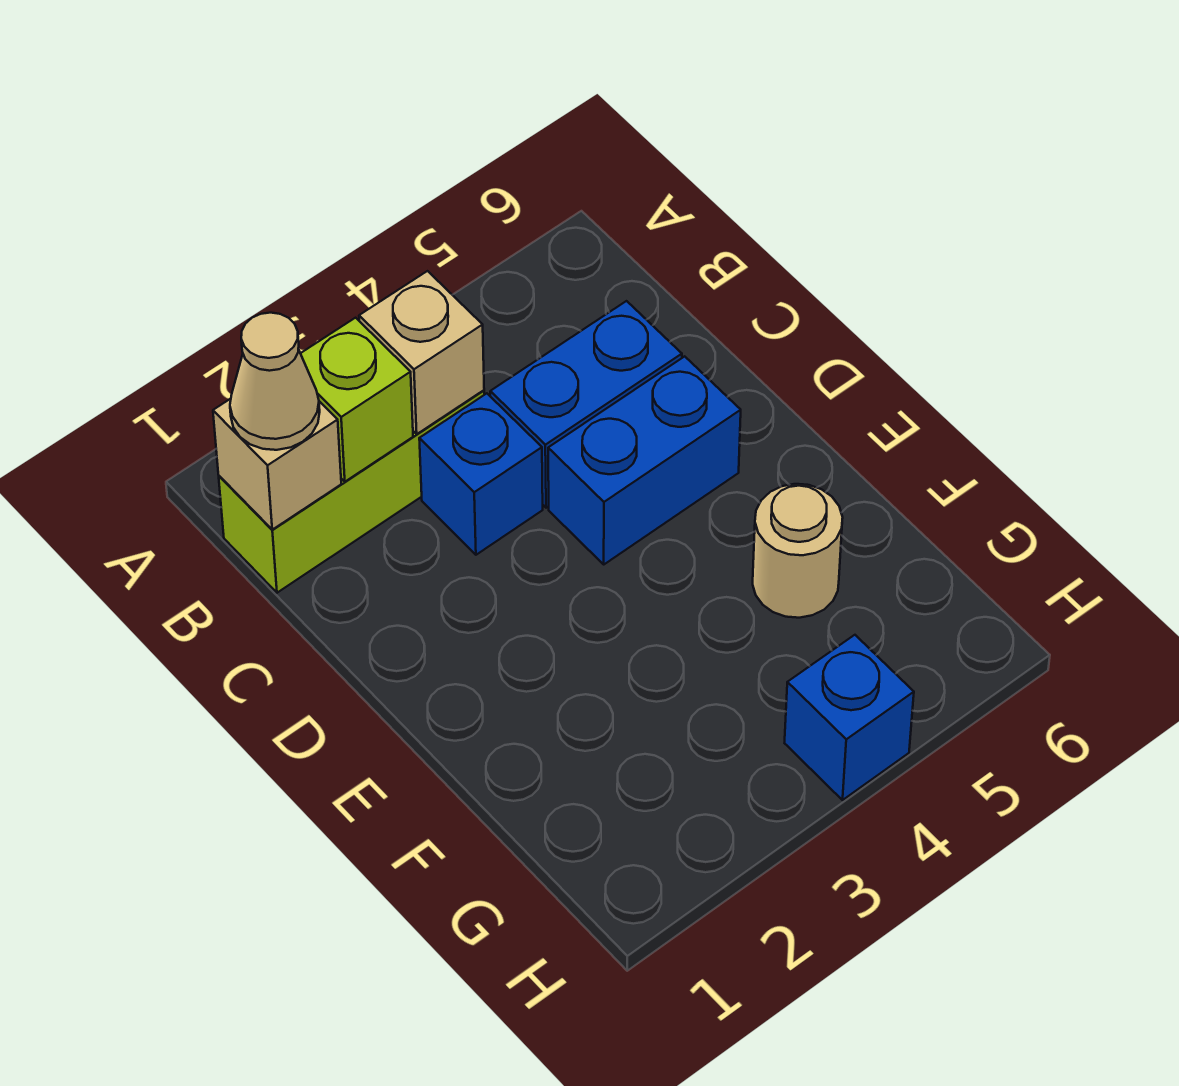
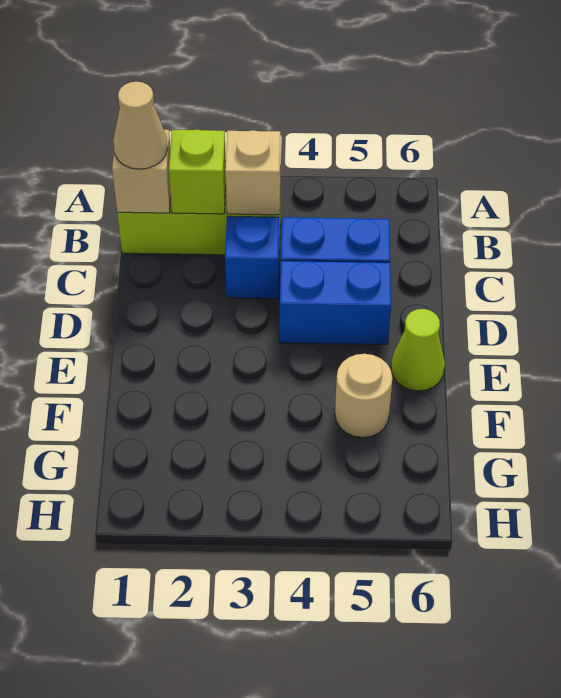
none -> lime 1x1 cone [391,309,445,391]
blue 1x1 brick [785,635,914,800] -> none

